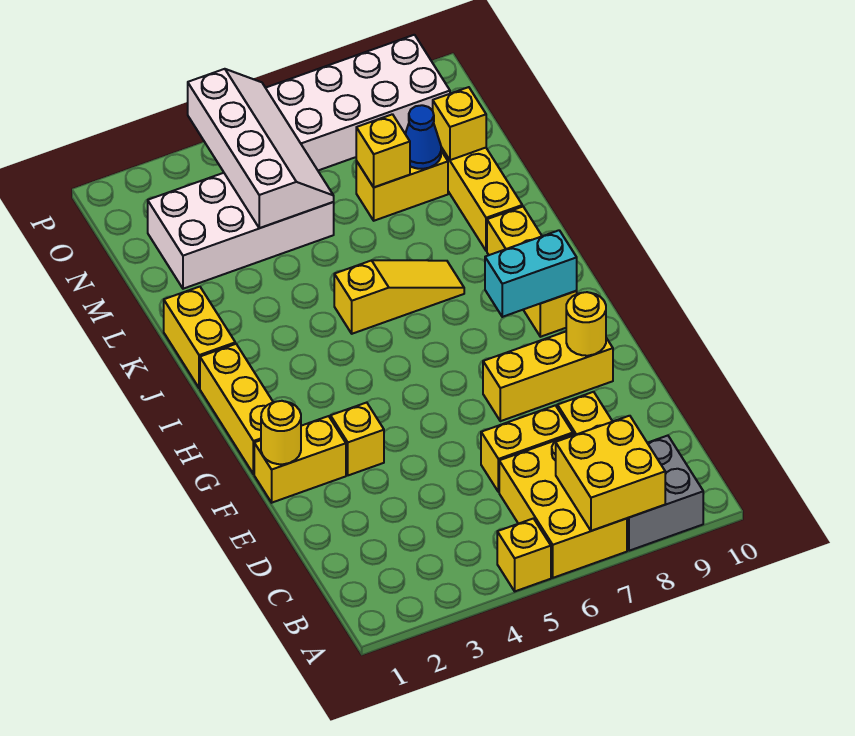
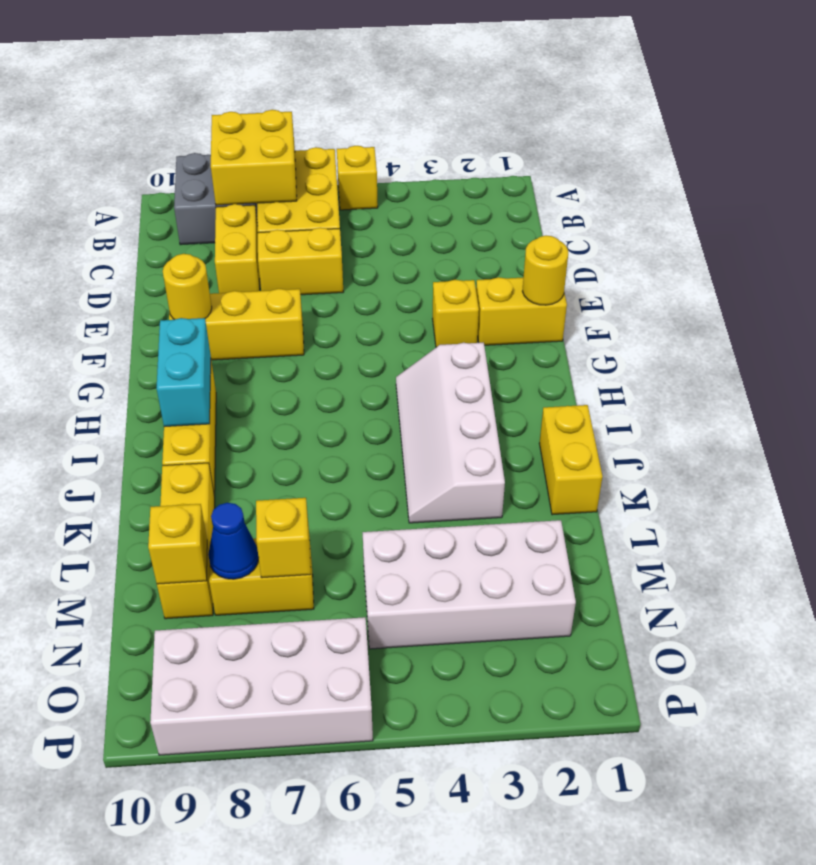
yellow 1x3 brick [200,344,273,474] -> none
cyan 1x2 brick [485,230,577,317] -> cyan 1x2 brick turned to [157,318,211,427]
yellow 1x3 slope [334,260,464,334] -> none
white 2x4 slope [188,69,334,228] -> white 2x4 slope moved to [396,342,505,523]

